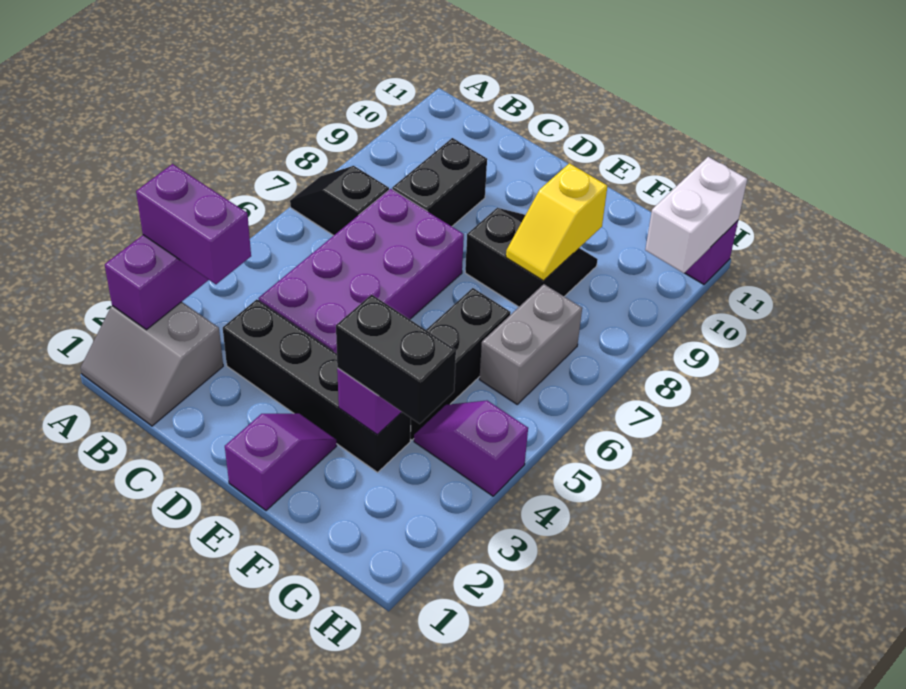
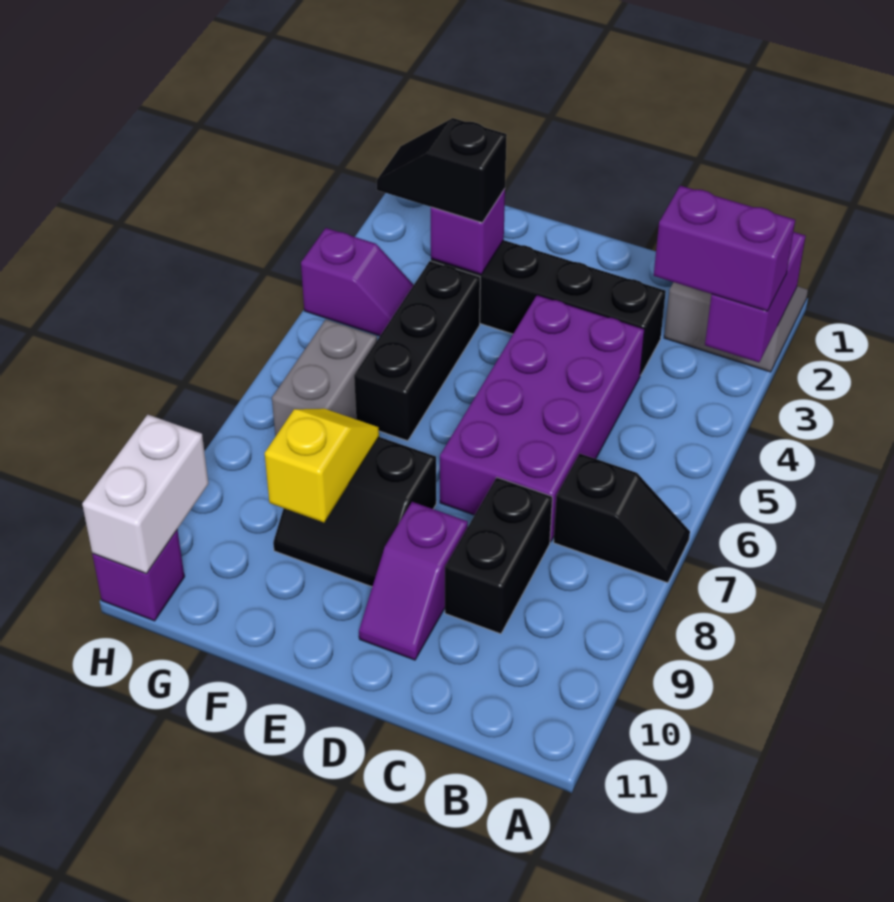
purple 1x2 slope [225,414,337,511] -> purple 1x2 slope moved to [359,502,468,660]
black 1x2 brick [336,295,456,424] -> black 1x2 slope [376,118,507,223]

